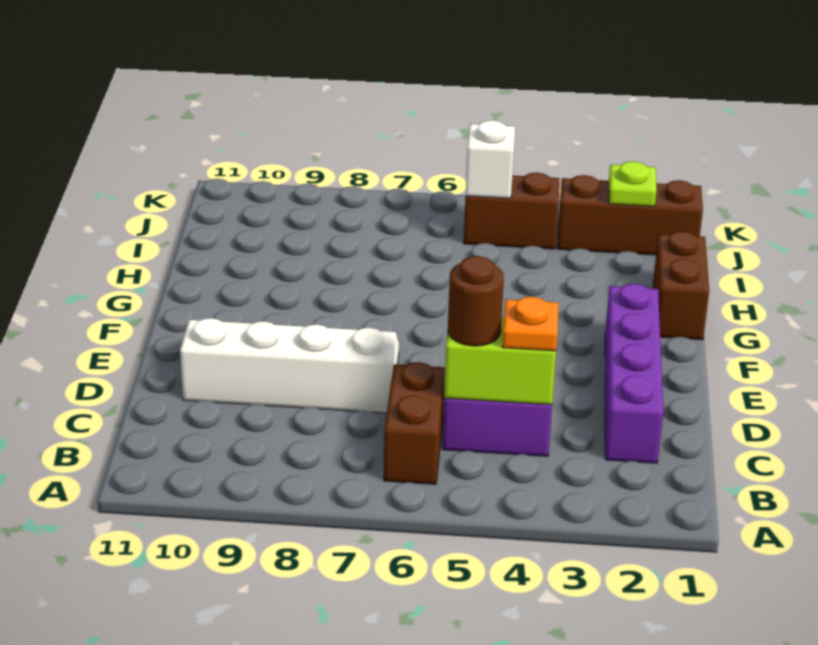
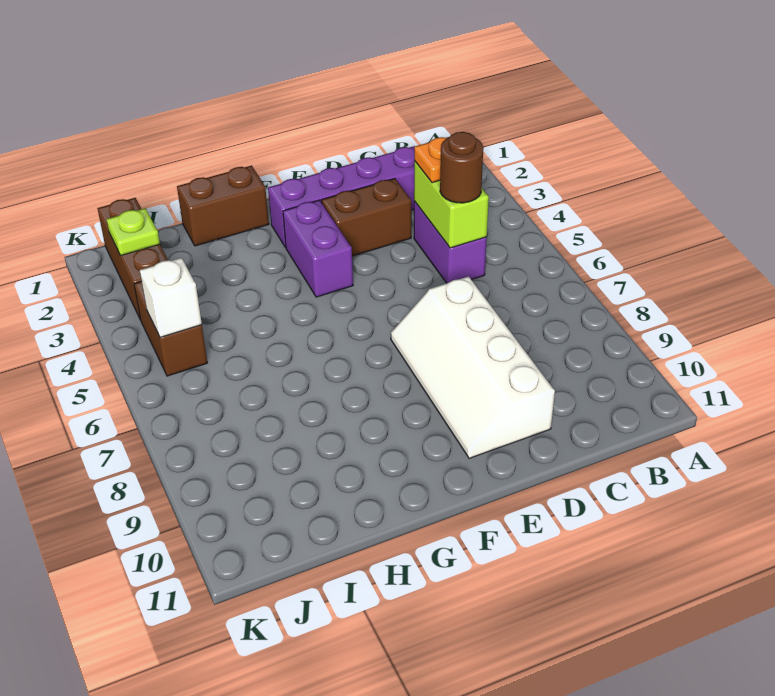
brown 1x2 brick [384,362,445,484] -> brown 1x2 brick moved to [322,179,411,256]
none -> purple 1x2 brick [283,200,353,297]

